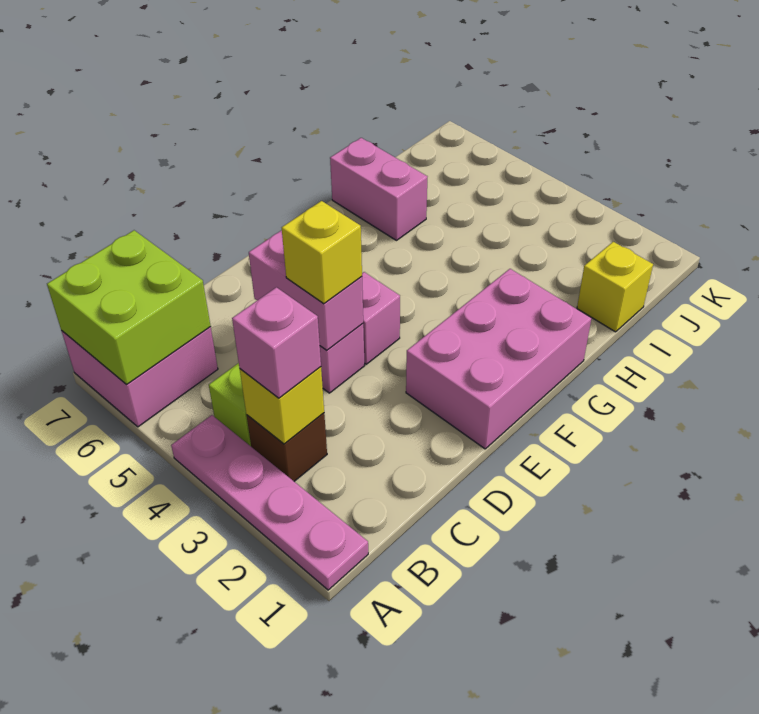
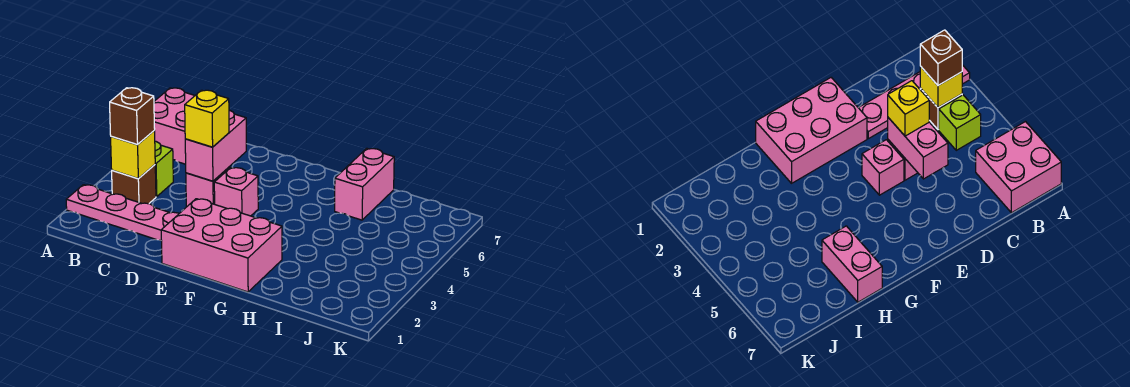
pink 1x4 plate [171,415,368,590] -> pink 1x4 plate turned to [66,185,179,240]
lime 2x2 brick [47,230,211,385] -> none
pink 1x1 brick [232,287,321,398] -> brown 1x1 brick [110,88,155,145]
yellow 1x1 brick [577,242,653,332] -> none

